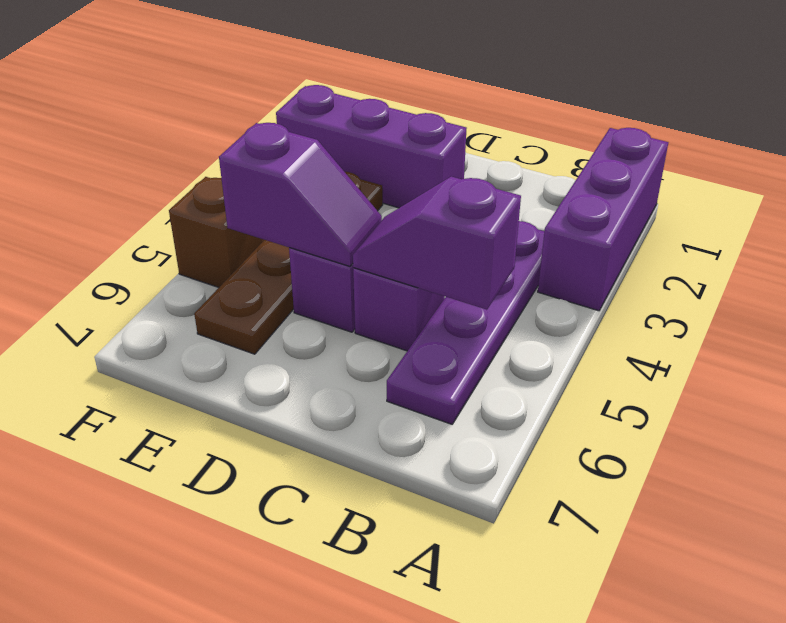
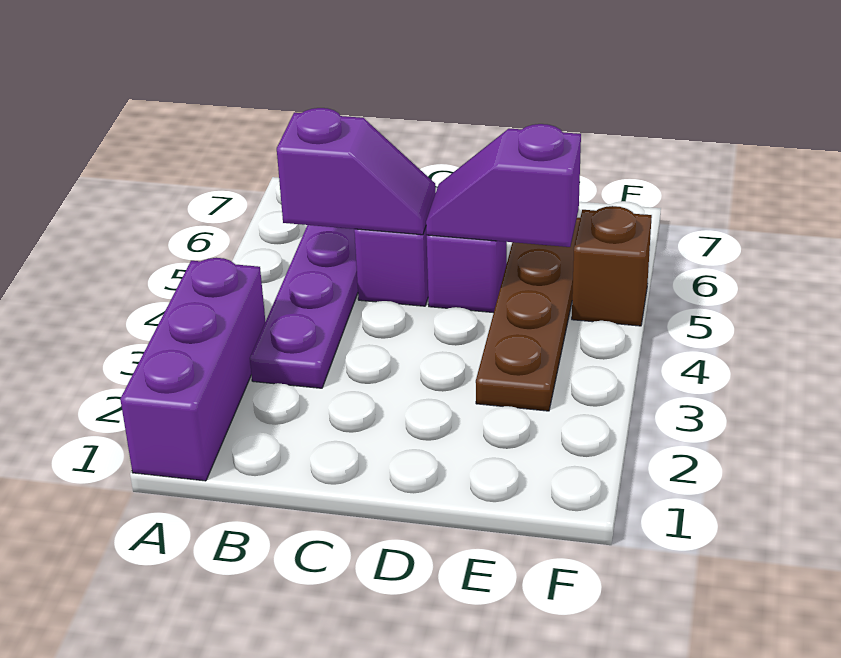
purple 1x3 brick [276,85,467,208] -> none

